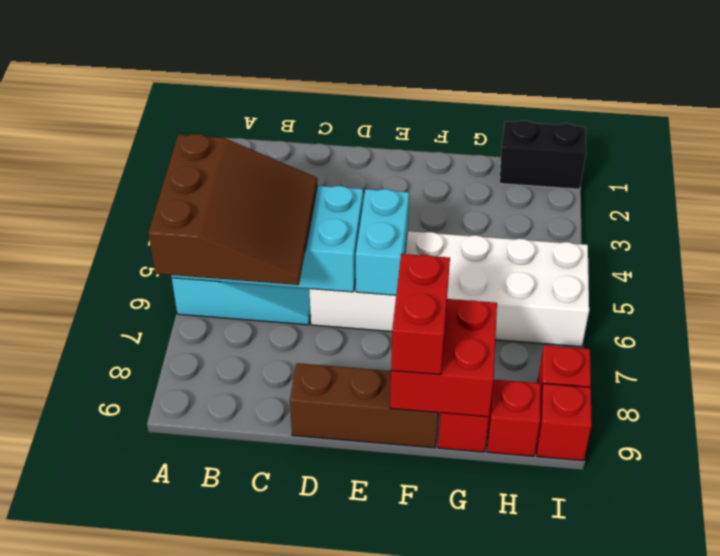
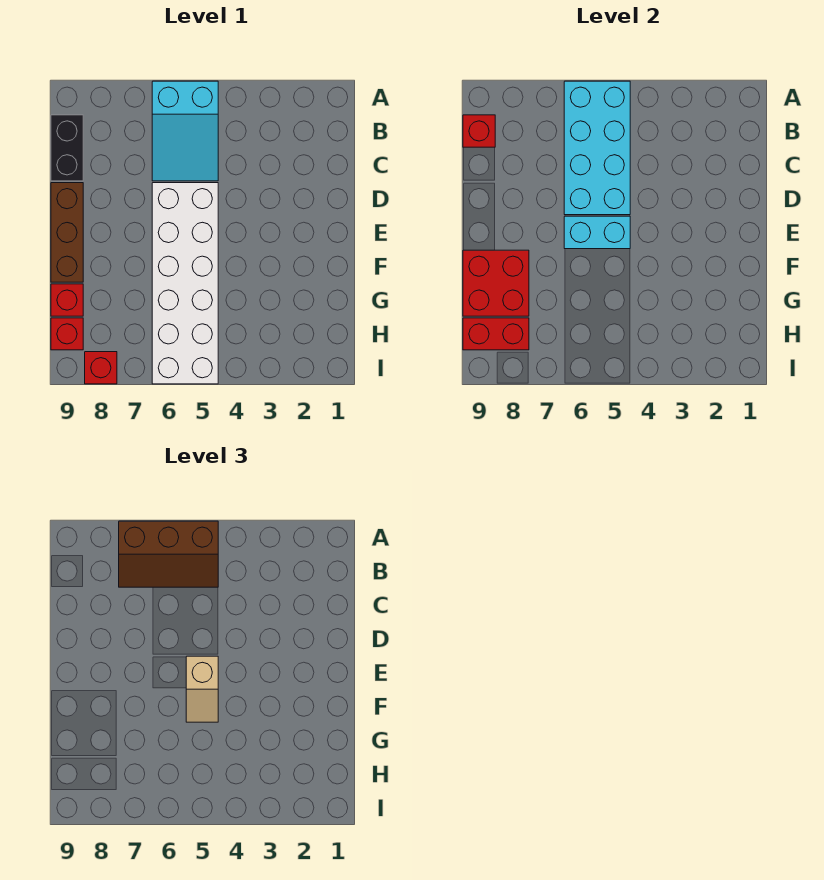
brown 3x3 slope [148,134,317,285] -> brown 2x3 slope [119,521,218,587]
none -> tan 1x2 slope [186,656,218,722]
red 1x2 brick [391,254,450,375] -> red 1x2 brick moved to [463,318,529,350]
black 1x2 brick [500,120,586,189] -> black 1x2 brick moved to [51,115,83,181]
red 1x1 brick [537,384,592,461] -> red 1x1 brick moved to [463,115,495,147]

